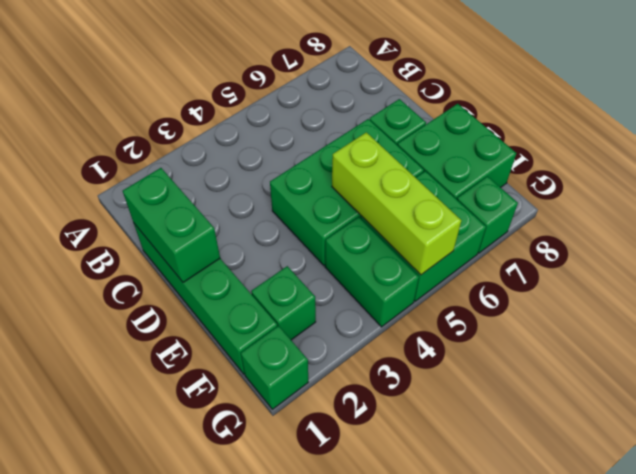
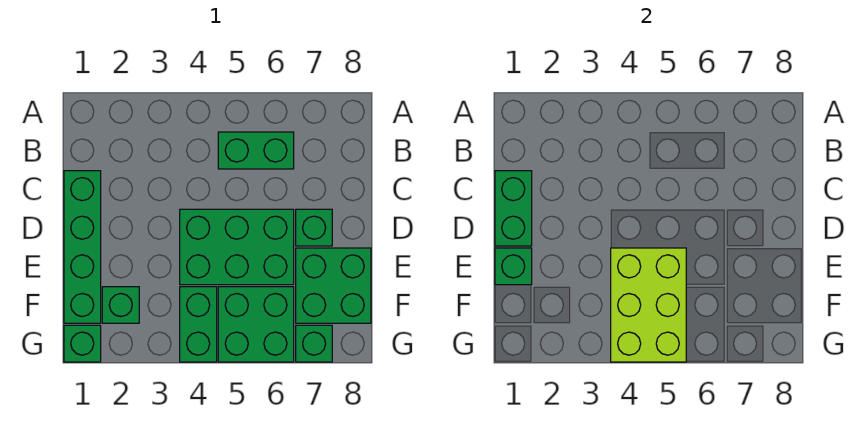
none -> green 1x2 brick [218,132,294,169]
none -> green 1x1 brick [495,248,532,285]
lime 1x3 brick [332,132,461,275] -> lime 2x3 brick [611,248,686,362]

